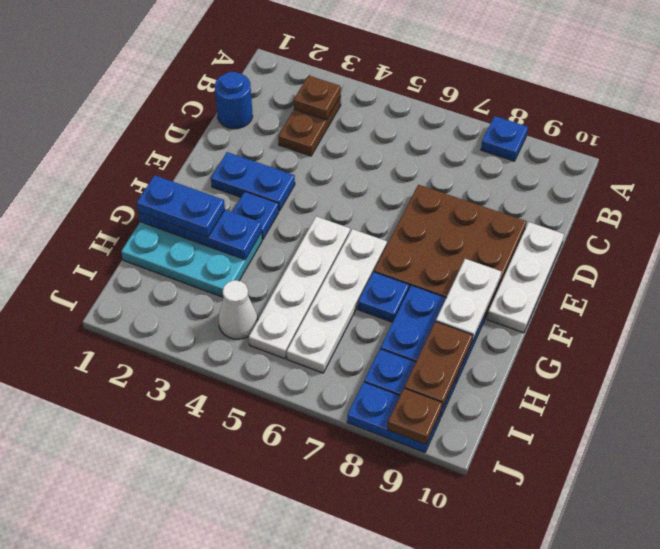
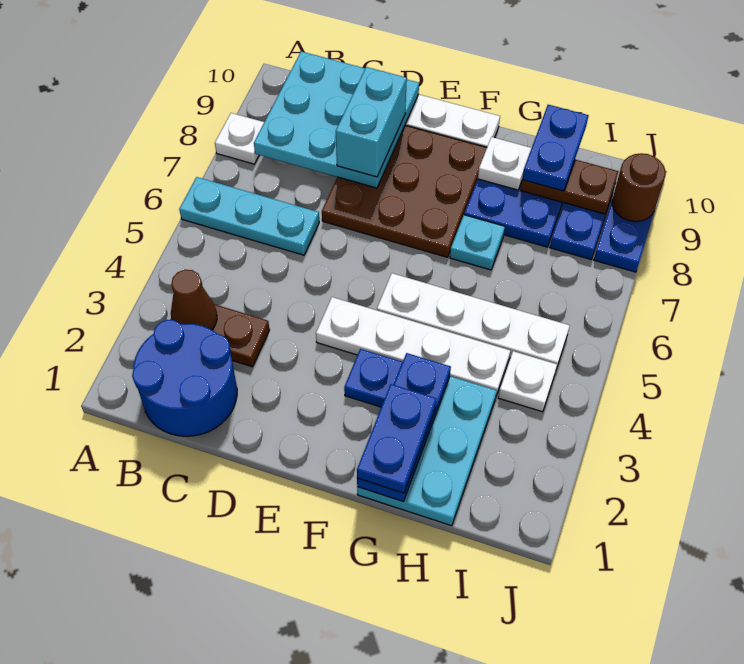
none -> cyan 1x3 plate [179,177,319,255]
blue 1x1 plate [481,116,528,161] -> white 1x1 plate [215,113,264,164]
brown 1x1 plate [294,75,341,120] -> brown 1x1 cone [171,270,217,330]
none -> cyan 3x3 plate [254,51,419,188]
blue 1x1 round brick [215,72,253,129] -> blue 2x2 round brick [132,320,237,436]
none -> cyan 1x2 brick [336,67,407,177]
blue 1x2 plate [211,152,295,211] -> blue 1x2 plate moved to [522,105,589,191]
white 1x4 plate [287,229,387,373] -> white 1x4 plate moved to [316,297,510,396]
white 1x2 plate [436,259,501,341] -> white 1x1 plate [478,137,531,190]
blue 1x1 plate [358,272,409,322] -> cyan 1x1 plate [450,215,505,270]
white 1x1 cone [219,280,258,339] -> white 1x1 plate [498,351,557,412]
brown 1x1 plate [388,388,442,444] -> brown 1x1 round brick [612,153,666,222]

